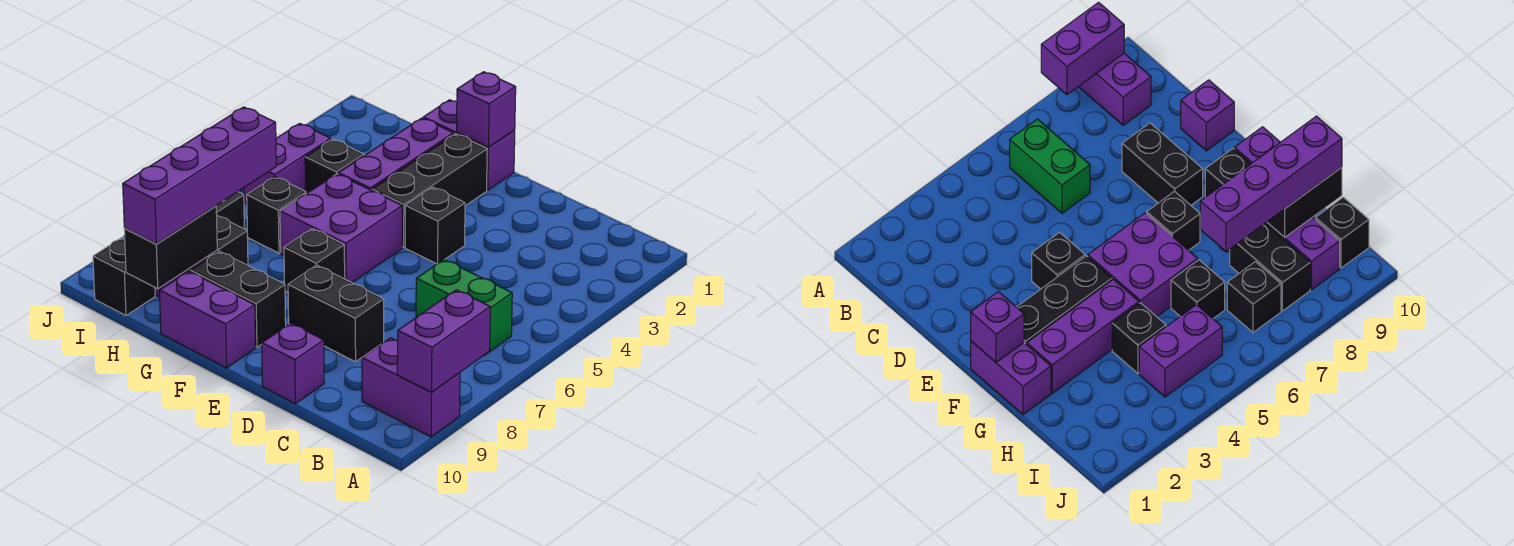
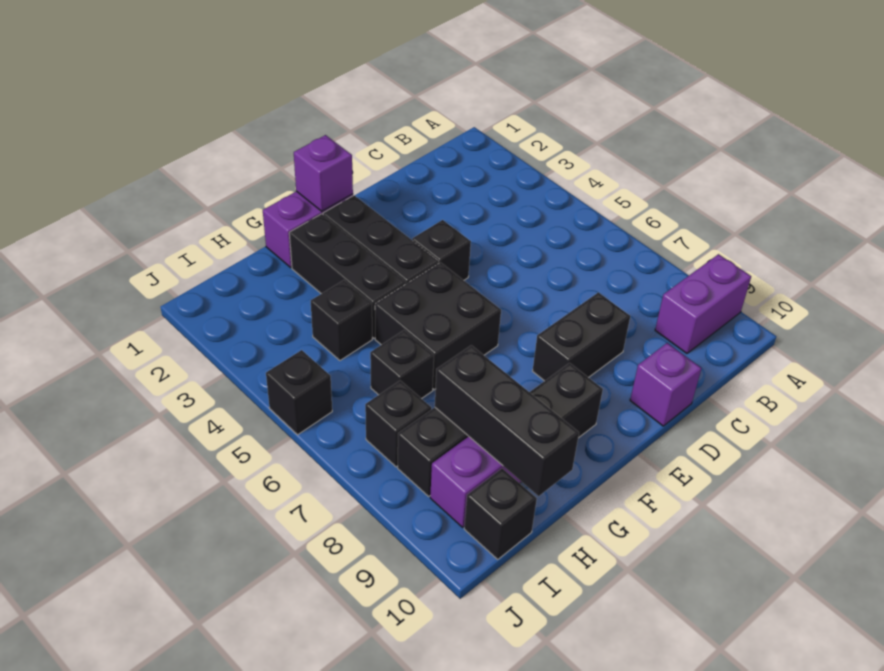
purple 1x2 brick [397,290,490,392] -> none
green 1x2 brick [416,260,512,356] -> none
purple 2x2 brick [280,174,402,283] -> black 2x2 brick [375,262,501,390]
black 1x1 brick [284,229,345,292] -> black 1x1 brick moved to [266,350,332,435]
purple 1x2 brick [159,271,256,368] -> none
purple 1x3 brick [338,118,454,190] -> black 1x3 brick [289,214,406,338]
purple 1x4 brick [123,107,276,244] -> none
black 1x2 brick [124,206,217,289] -> black 1x3 brick [435,345,579,496]
purple 1x2 brick [244,123,331,204] -> none

